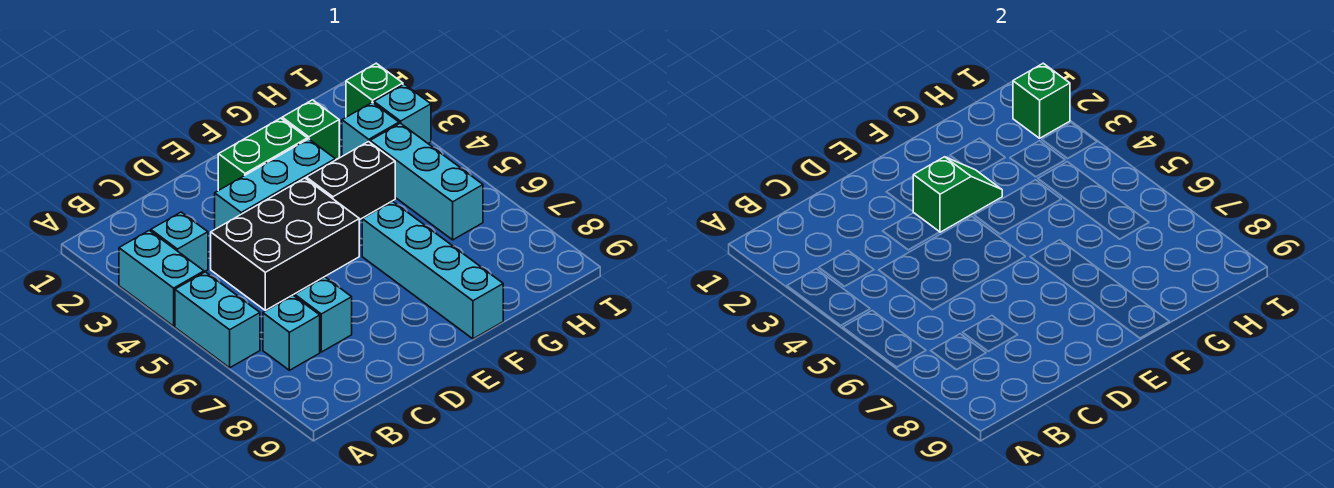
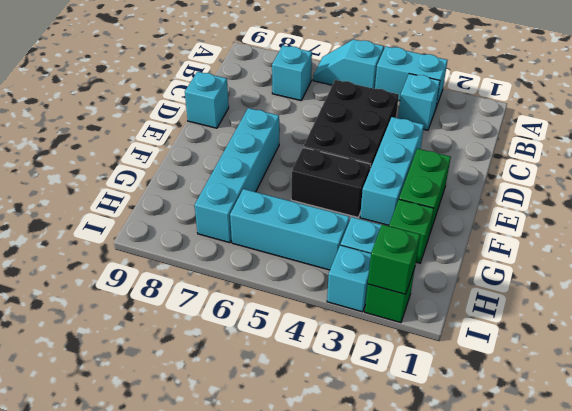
cyan 1x2 brick [175,272,260,368] -> cyan 1x2 slope [313,39,384,89]
cyan 1x1 brick [295,277,352,352] -> cyan 1x1 brick moved to [185,72,229,128]
green 1x2 slope [913,157,1002,232] -> none
black 1x2 brick [306,141,395,220] -> black 1x2 brick turned to [291,148,371,217]
cyan 1x4 brick [362,201,503,339] -> cyan 1x4 brick turned to [195,108,279,243]

